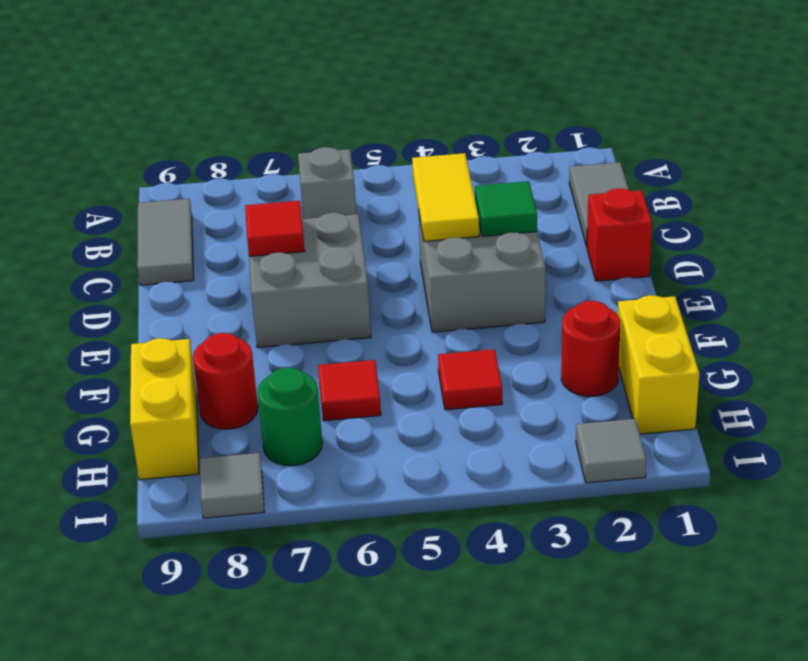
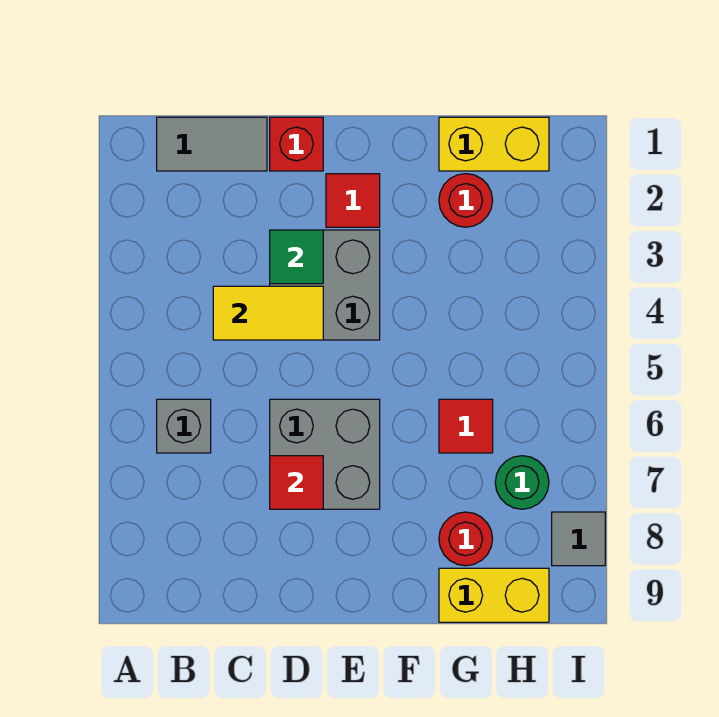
grey 1x2 tile [137,199,194,285] -> none
red 1x1 tile [438,349,502,410] -> red 1x1 tile moved to [326,174,380,227]
grey 1x1 tile [576,419,646,483] -> none

